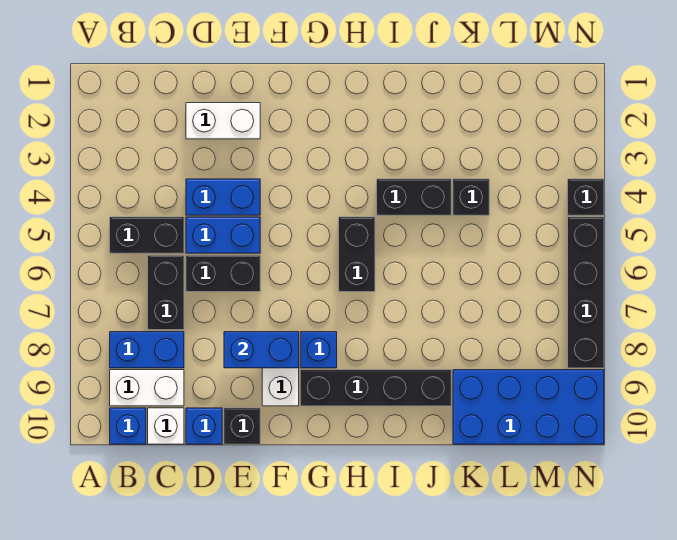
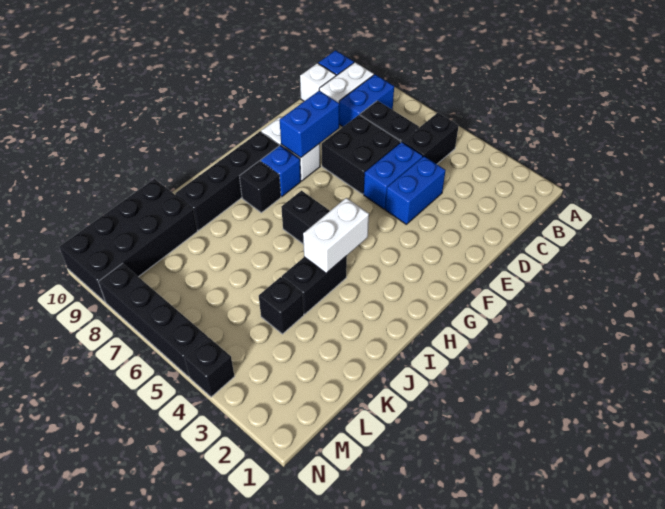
white 1x2 brick [186,103,260,139] -> white 1x2 brick moved to [303,198,369,273]
black 1x2 brick [186,255,260,292] -> black 2x2 brick [322,115,401,194]
blue 1x1 brick [186,408,222,444] -> none
black 1x1 brick [224,408,260,444] -> black 1x1 brick moved to [240,161,281,213]
blue 2x4 brick [453,370,604,444] -> black 2x4 brick [59,179,197,302]

